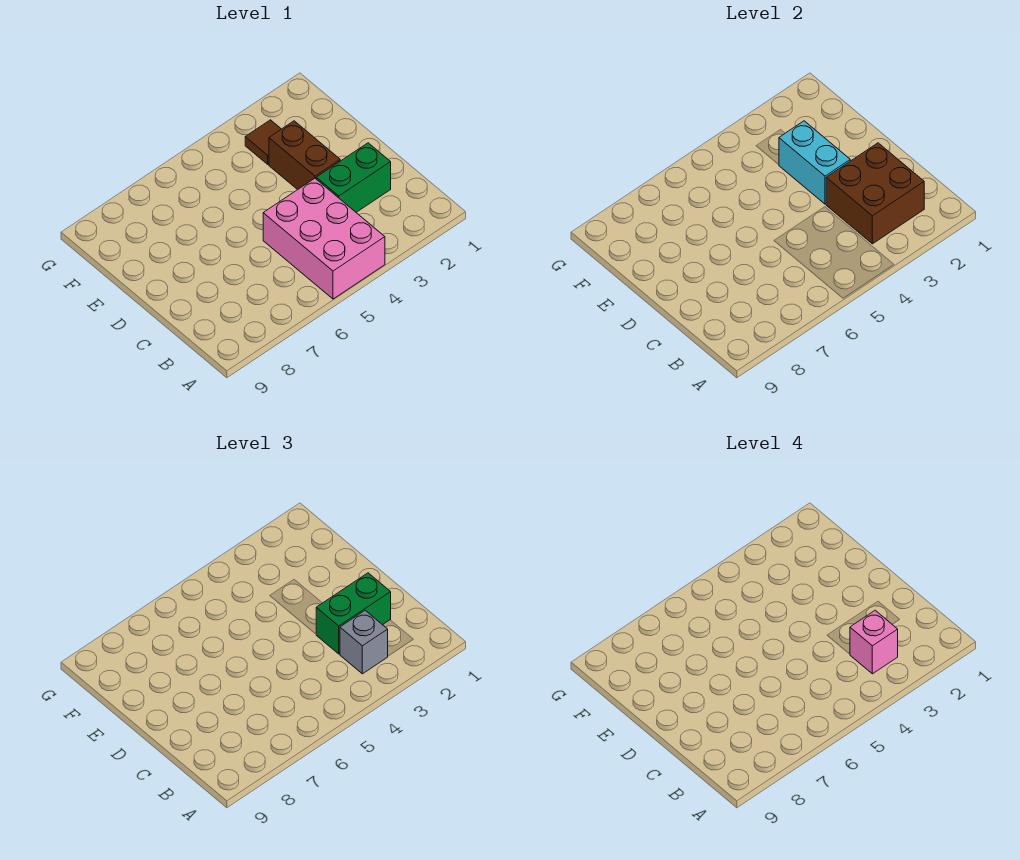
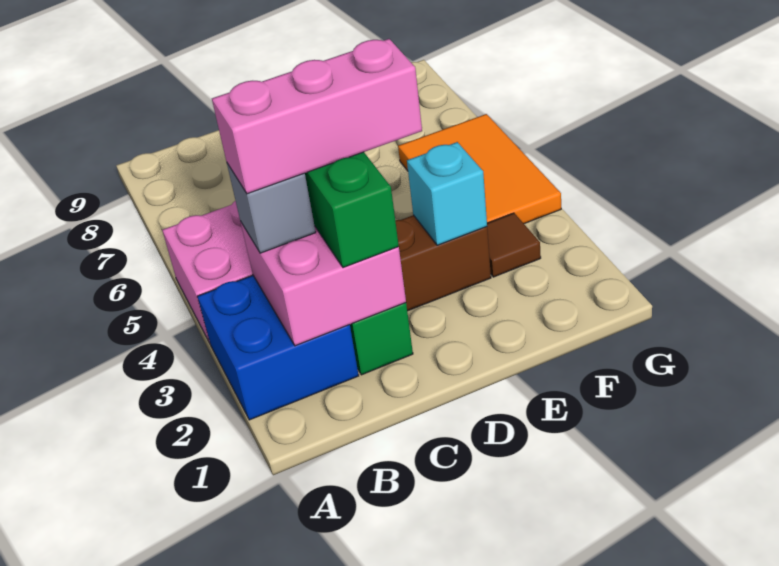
none -> blue 2x2 brick [197,275,359,420]
brown 2x2 brick [826,143,924,244] -> pink 2x2 brick [240,221,406,346]
pink 1x1 brick [850,610,898,674] -> pink 1x3 brick [212,39,422,194]
cyan 1x2 brick [779,121,850,204] -> cyan 1x1 brick [407,142,487,245]
none -> orange 2x3 tile [398,114,561,224]

